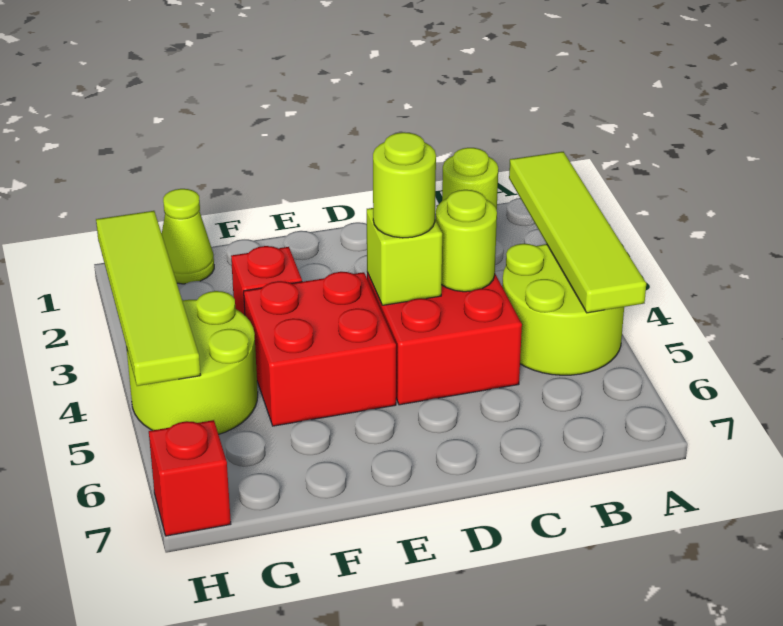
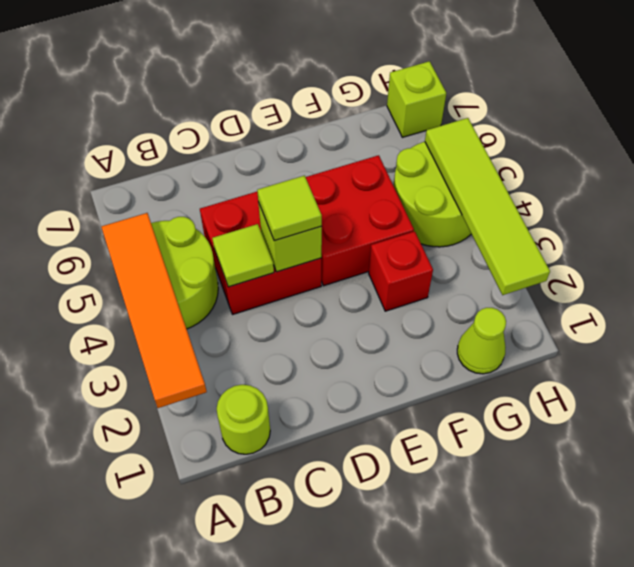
lime 1x4 tile [509,152,646,313] -> orange 1x4 tile [101,213,207,408]
lime 1x1 round brick [436,190,497,292] -> lime 1x1 tile [212,224,274,287]
lime 1x1 round brick [373,132,436,238] -> lime 1x1 tile [257,176,322,241]
red 1x1 brick [149,420,231,536] -> lime 1x1 brick [387,61,446,137]

